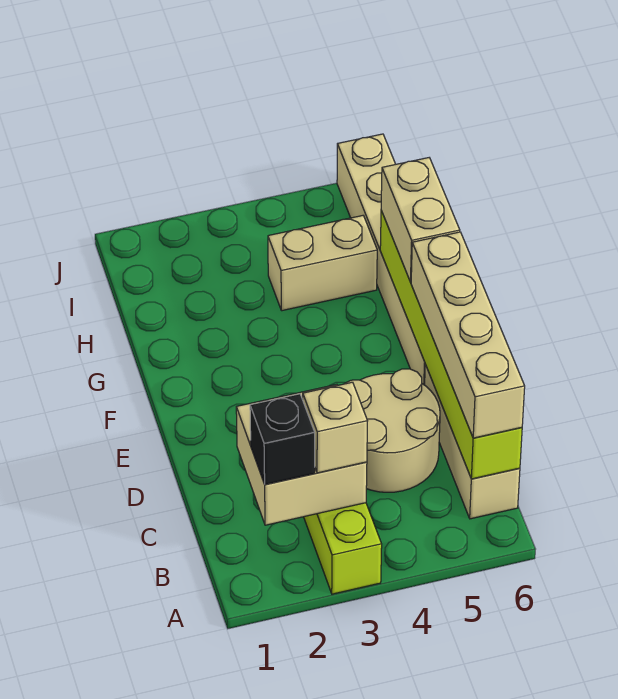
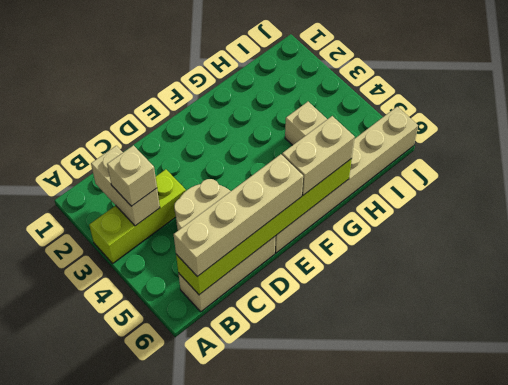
tan 2x2 brick [236,384,367,525] -> tan 1x2 brick [91,146,160,226]
black 1x1 brick [250,394,315,485] -> none

